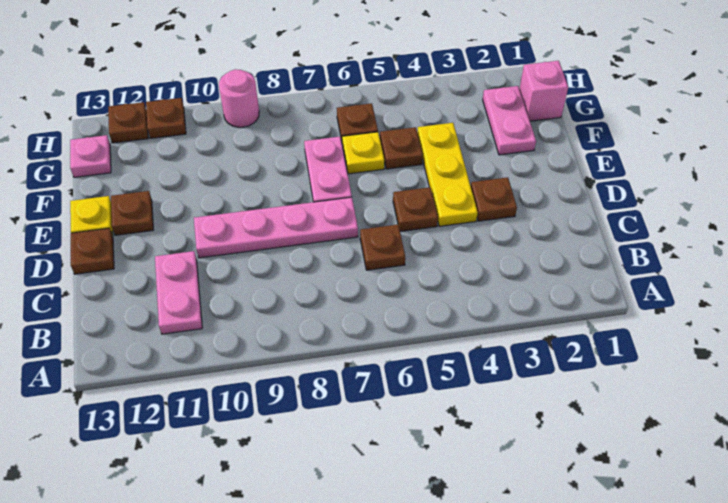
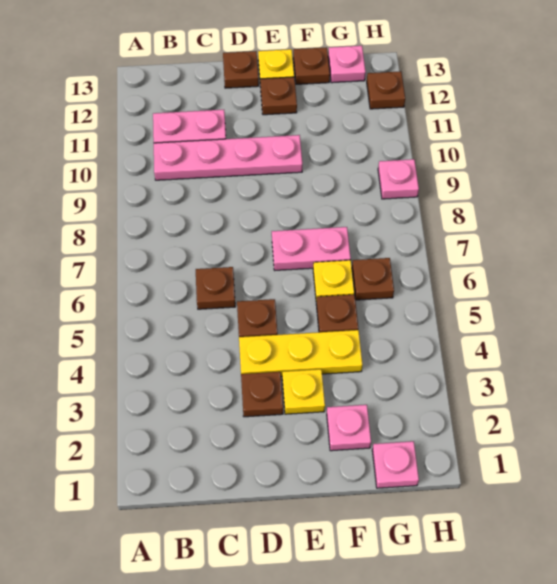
pink 1x4 plate [194,197,358,258] -> pink 1x4 plate turned to [154,135,302,180]
none -> yellow 1x1 plate [282,369,325,414]
pink 1x2 plate [483,86,536,155] -> pink 1x1 plate [327,405,371,451]
pink 1x1 brick [519,61,568,121] -> pink 1x1 plate [372,441,419,488]
pink 1x1 round brick [219,69,259,127] -> pink 1x1 plate [378,159,419,199]
brown 1x1 plate [146,98,186,138] -> brown 1x1 plate moved to [293,47,330,84]

